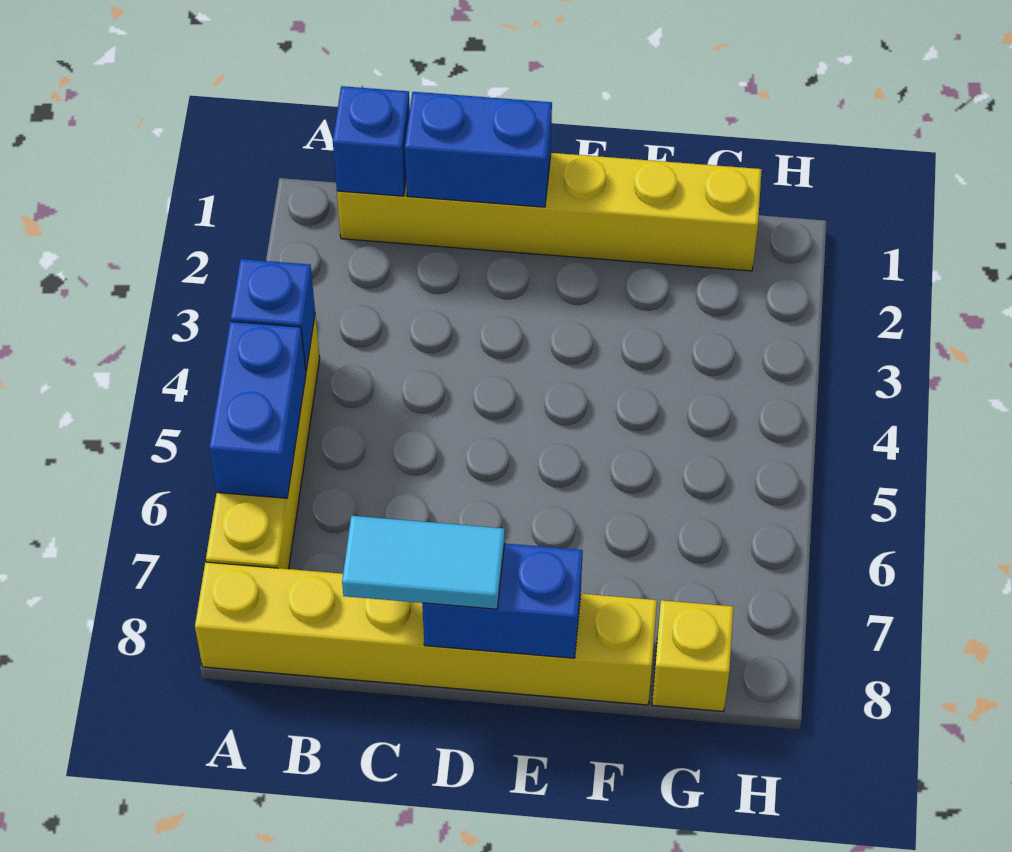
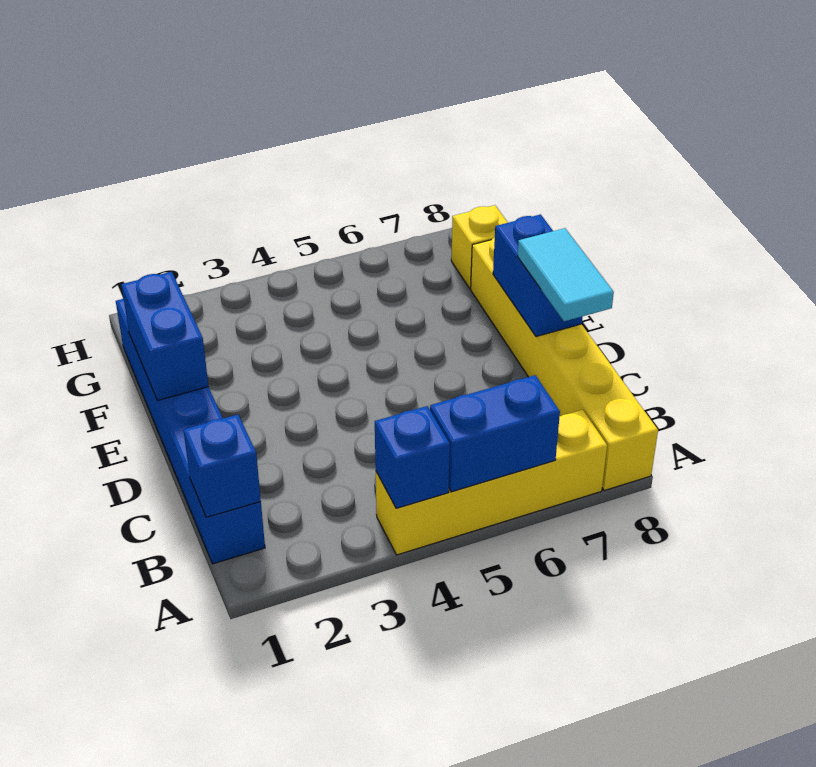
yellow 1x6 brick [337,153,762,271] -> blue 1x6 brick [116,299,265,564]
blue 1x2 brick [405,92,552,207] -> blue 1x2 brick moved to [121,272,208,400]

